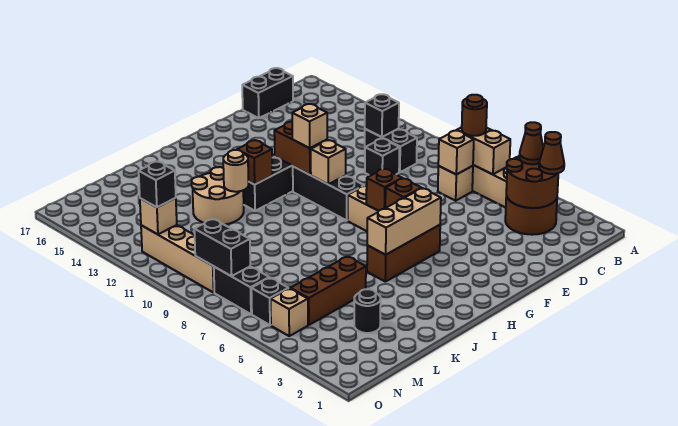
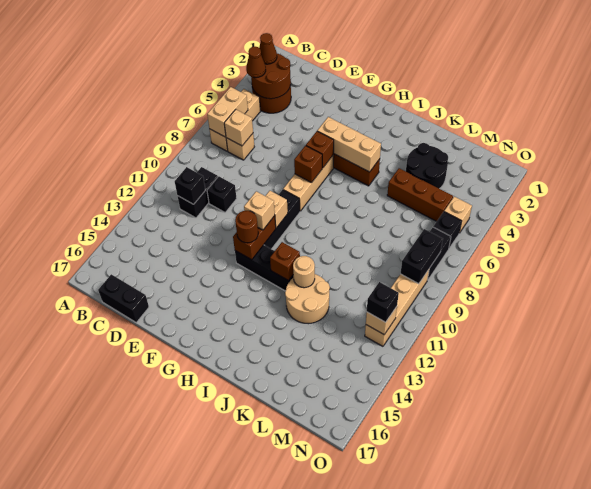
brown 1x1 round brick [462,95,487,136] -> brown 1x1 round brick moved to [235,211,258,243]
black 1x1 round brick [354,289,381,333] -> black 2x2 round brick [406,143,448,189]

